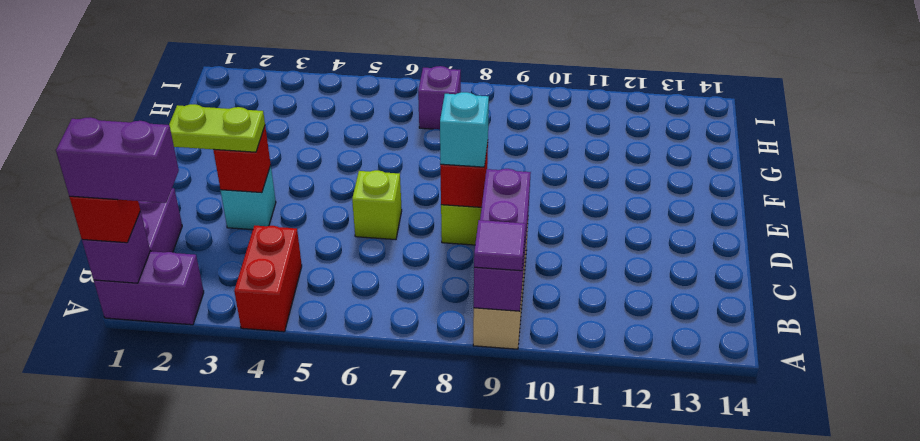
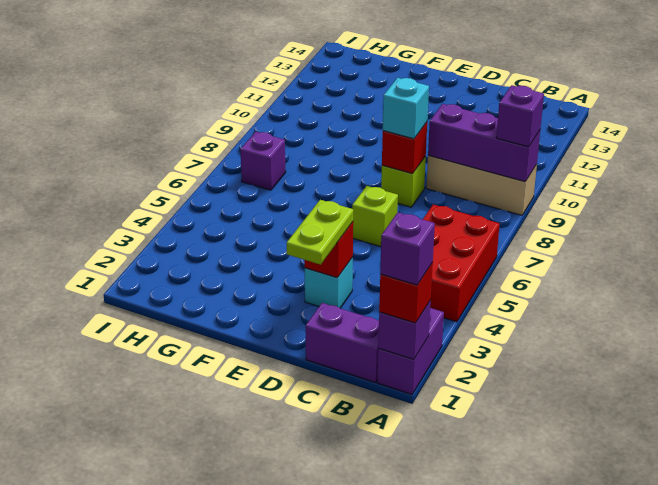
purple 1x2 brick [56,117,179,203] -> purple 1x1 brick [380,212,435,285]
red 1x2 brick [234,226,302,332] -> red 2x3 brick [423,205,500,322]
purple 1x1 tile [474,220,525,271] -> purple 1x1 brick [496,85,544,147]

